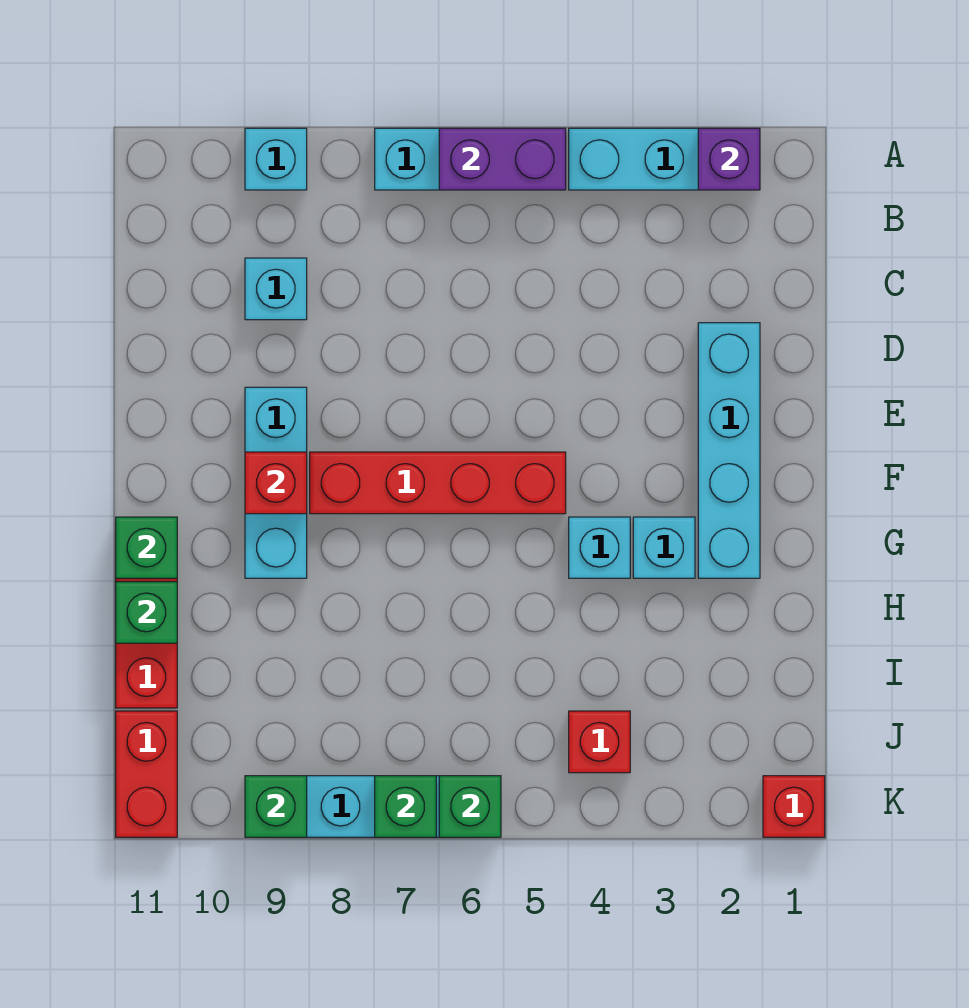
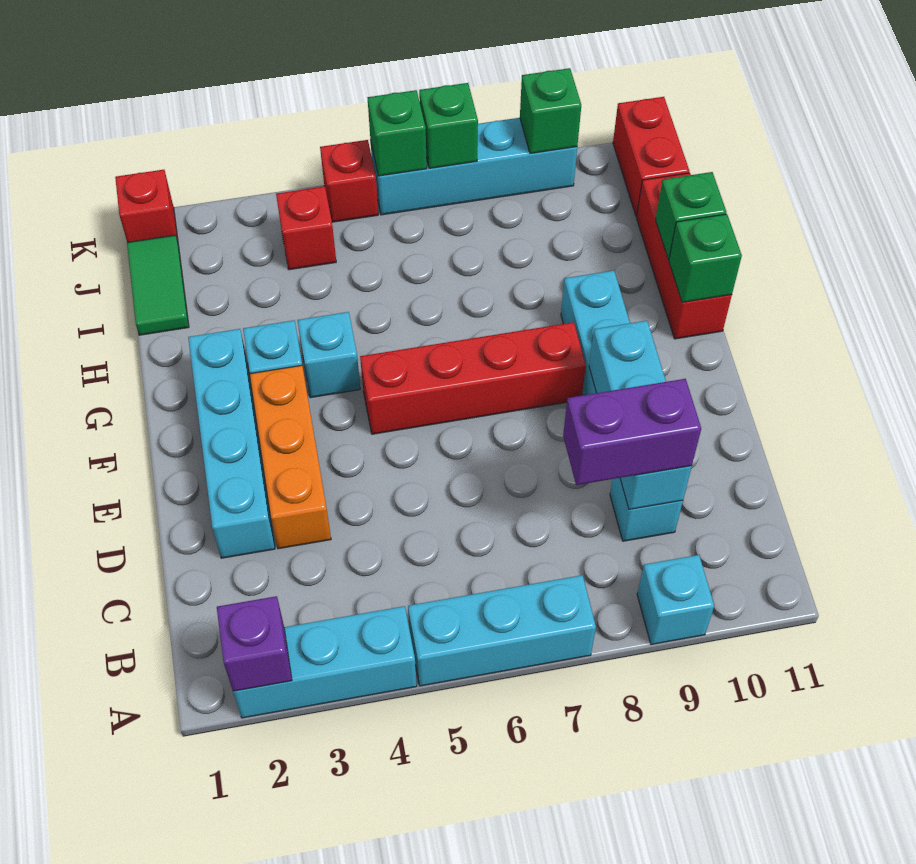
purple 1x2 brick [439,128,566,190] -> purple 1x2 brick moved to [563,379,701,485]
none -> cyan 1x3 brick [589,321,692,509]
none -> orange 1x3 brick [250,365,331,549]
red 1x1 brick [245,452,307,514] -> red 1x1 brick moved to [320,140,378,222]
none -> green 1x2 tile [127,235,189,335]

